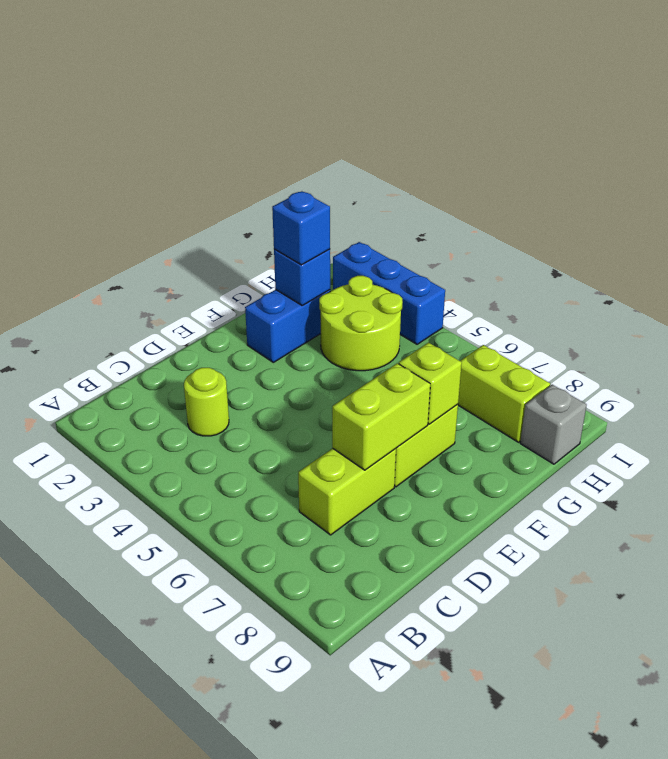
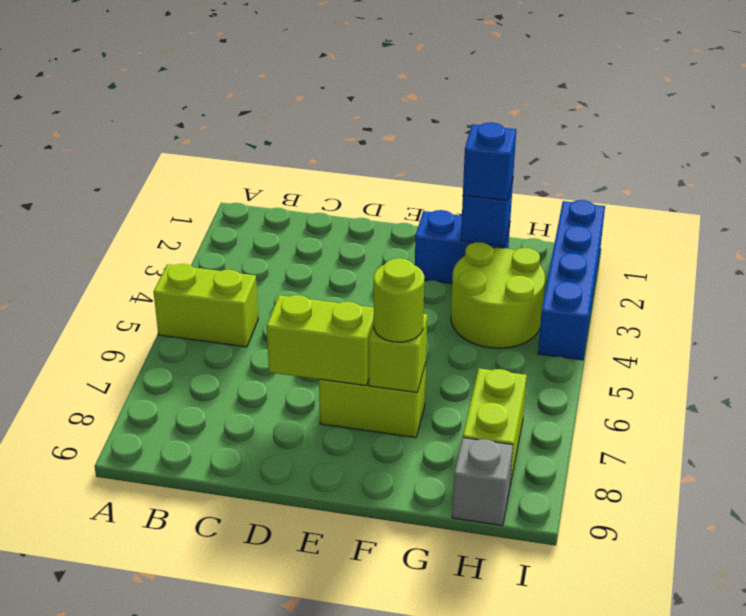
lime 1x1 round brick [184,368,229,436] -> lime 1x1 round brick moved to [373,258,424,342]
lime 1x2 brick [298,448,396,535] -> lime 1x2 brick moved to [154,264,258,347]
blue 1x3 brick [333,242,445,344] -> blue 1x4 brick [538,200,605,360]

